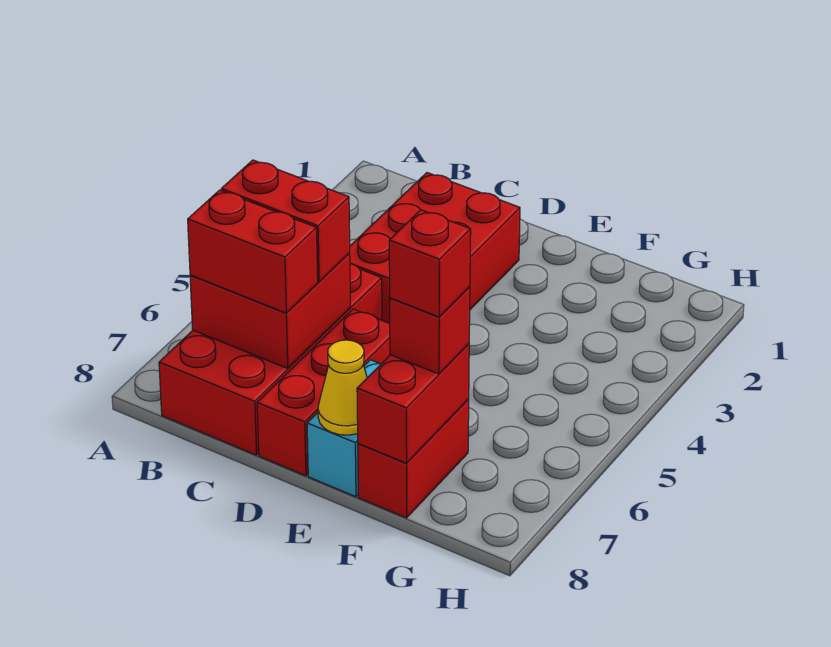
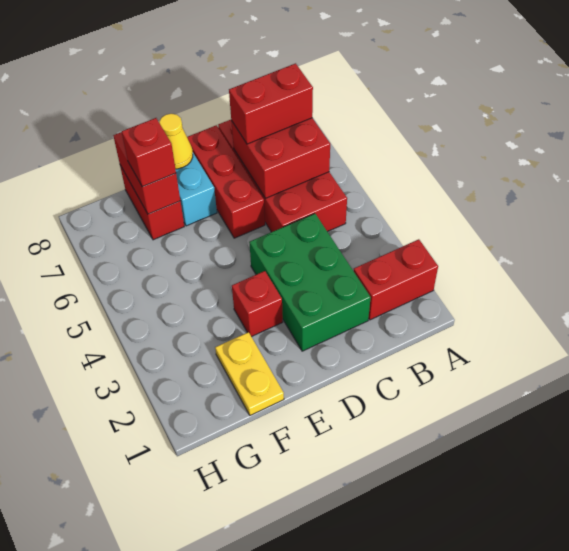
red 1x2 brick [221,160,350,282] -> red 1x2 brick moved to [354,239,438,320]
red 2x3 brick [350,173,520,323] -> green 2x3 brick [249,214,371,351]
none -> yellow 1x2 plate [215,332,284,415]
red 1x1 brick [389,210,471,317] -> red 1x1 brick moved to [232,271,283,337]

